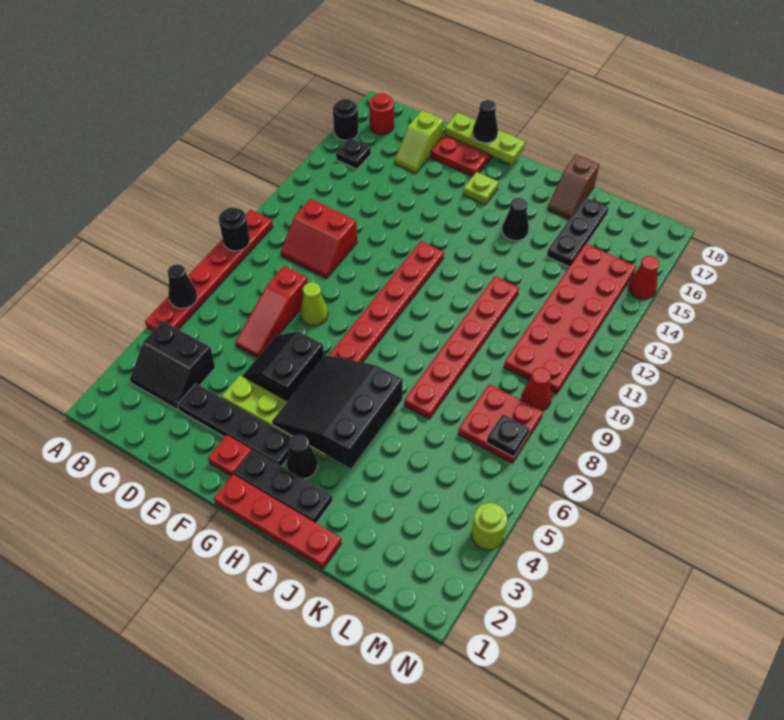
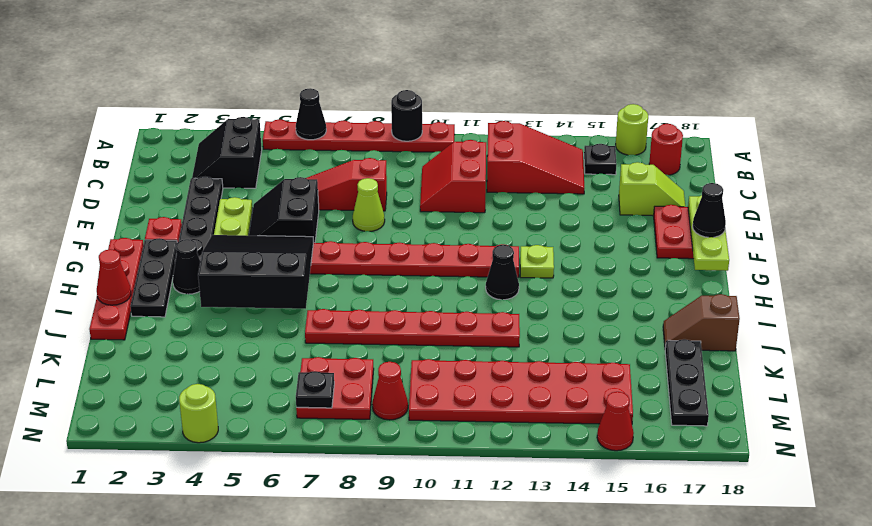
black 1x1 round brick [333,99,359,140] -> lime 1x1 round brick [616,104,648,155]
none -> red 2x3 slope [487,121,584,194]
lime 1x2 slope [395,110,444,173] -> lime 1x2 slope turned to [619,162,685,216]
black 2x2 slope [242,331,324,402] -> black 2x2 slope turned to [249,177,319,243]
lime 1x1 plate [463,172,499,205] -> lime 1x1 plate moved to [520,245,554,278]
none -> red 1x1 cone [97,249,131,305]
black 1x1 cone [502,198,529,241] -> black 1x1 cone moved to [486,245,519,300]
black 1x3 plate [547,197,609,267] -> black 1x3 plate turned to [665,339,709,426]

